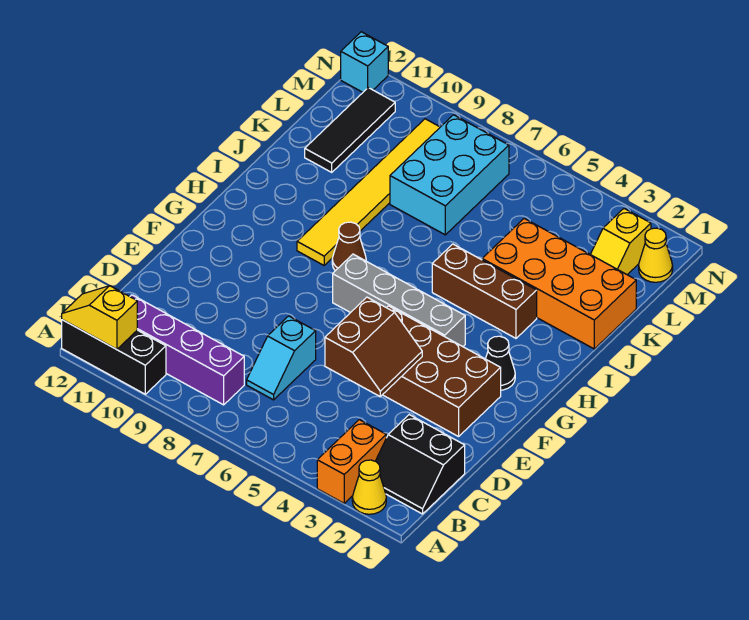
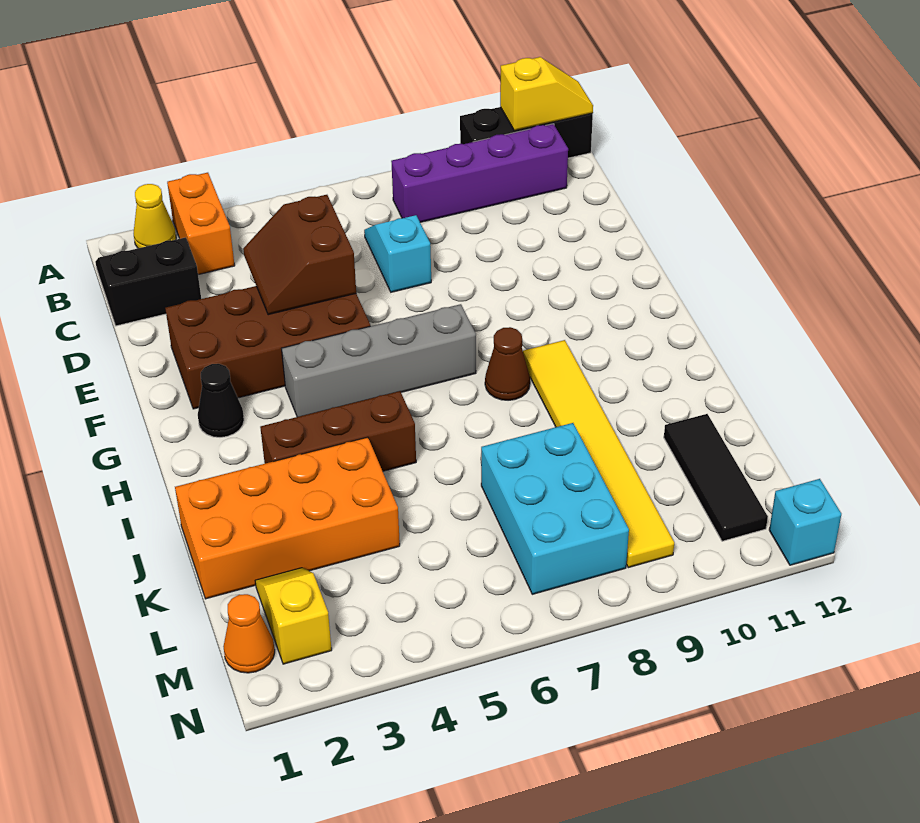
yellow 1x1 cone [639,228,673,282] -> orange 1x1 cone [223,594,275,673]

